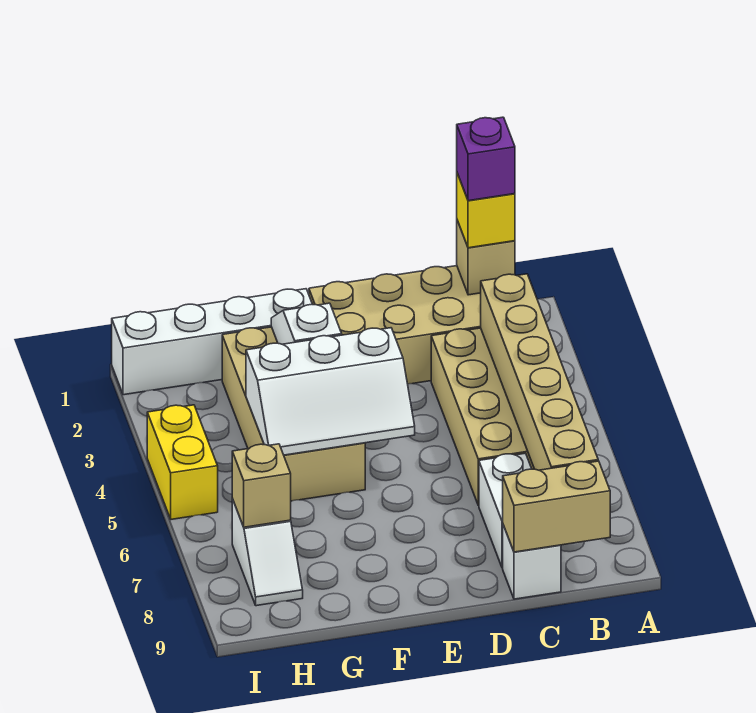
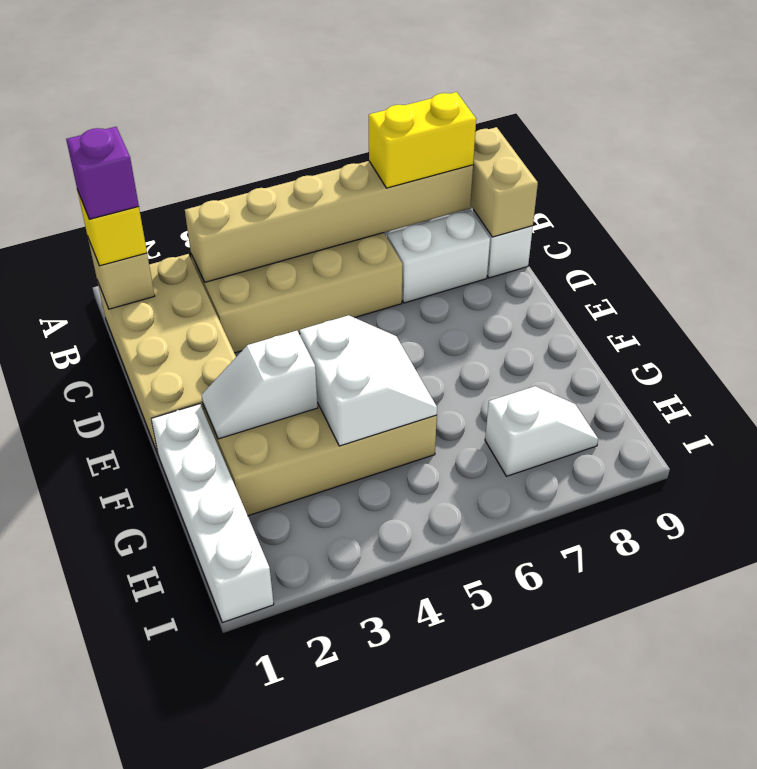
white 2x3 slope [246,328,415,455] -> white 2x2 slope [300,315,437,446]
tan 1x1 brick [232,444,291,527] -> none
yellow 1x2 brick [147,405,218,519] -> yellow 1x2 brick moved to [369,92,476,188]

